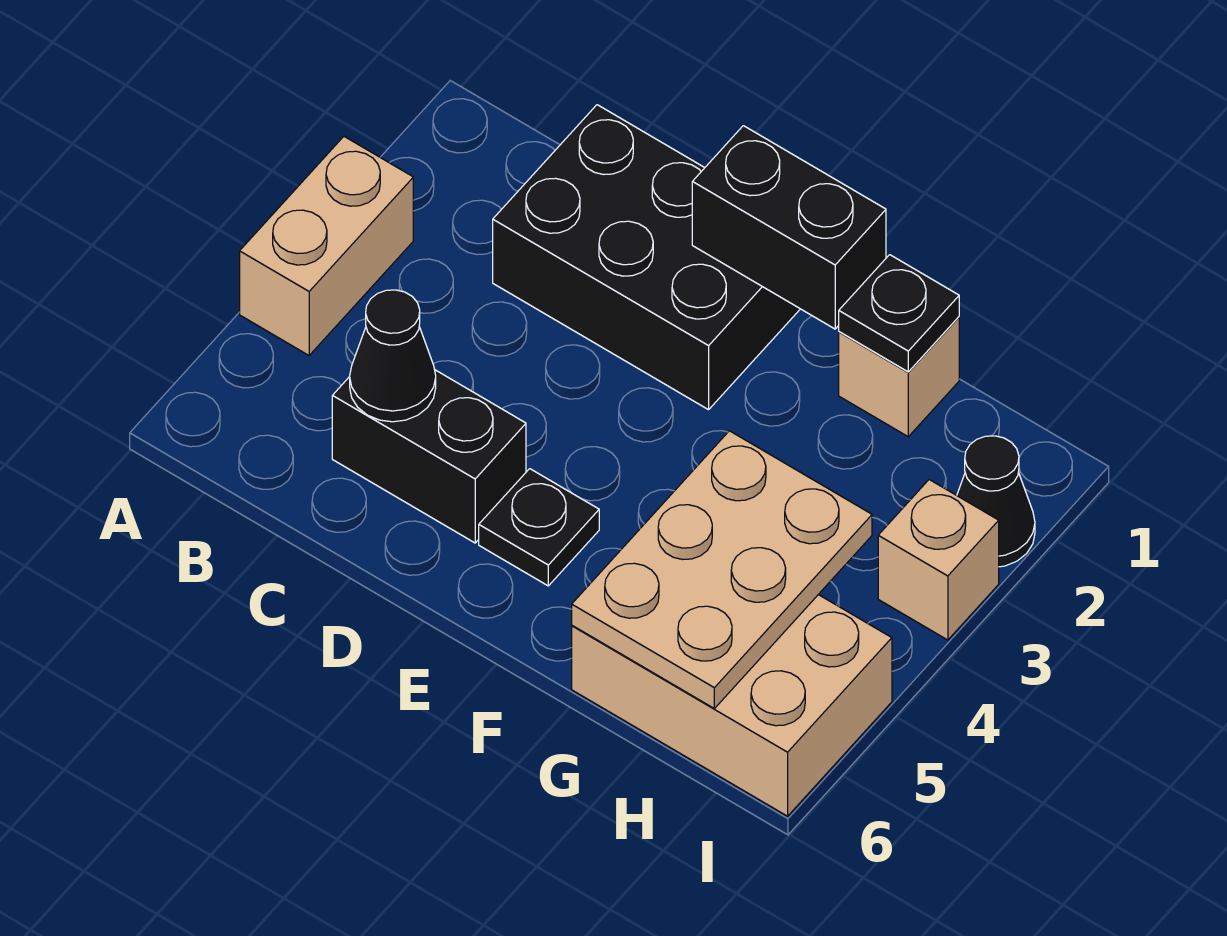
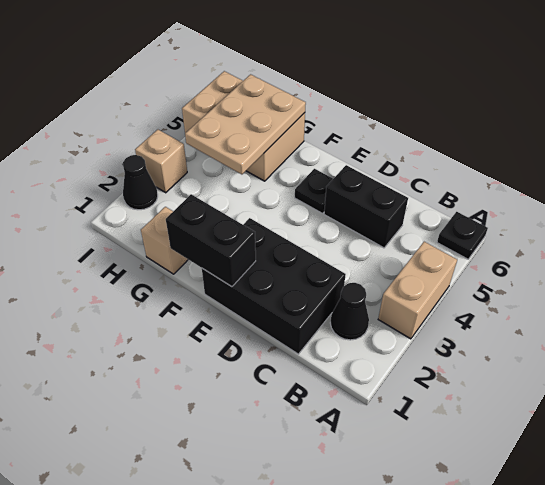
black 1x1 cone [350,290,436,422] -> black 1x1 cone moved to [330,283,369,340]
black 1x1 plate [839,255,959,372] -> black 1x1 plate moved to [437,212,488,259]

